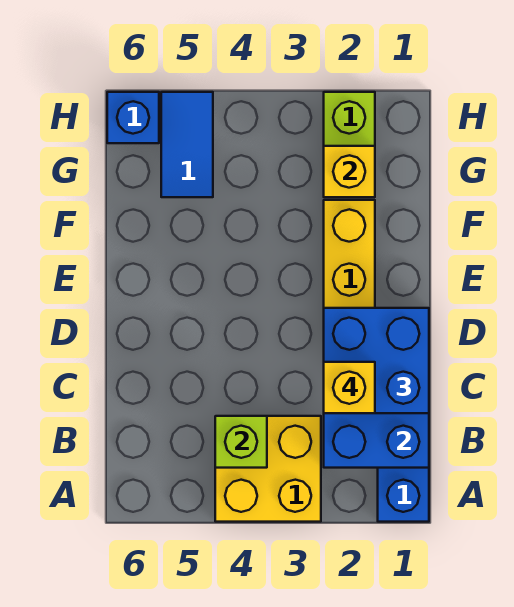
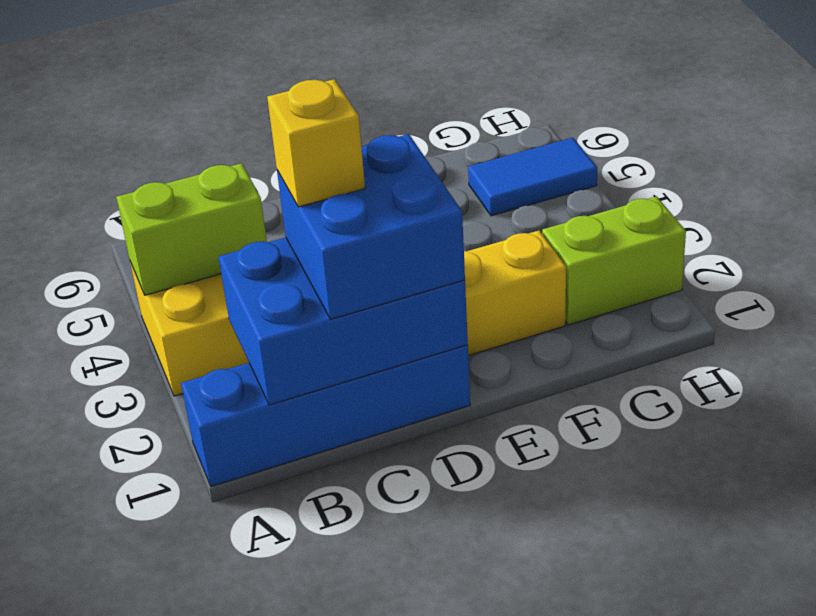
lime 1x1 brick [215,416,267,468] -> lime 1x2 brick [116,163,267,295]
yellow 1x1 brick [324,146,375,197] -> none
blue 1x1 brick [107,92,159,143] -> none

